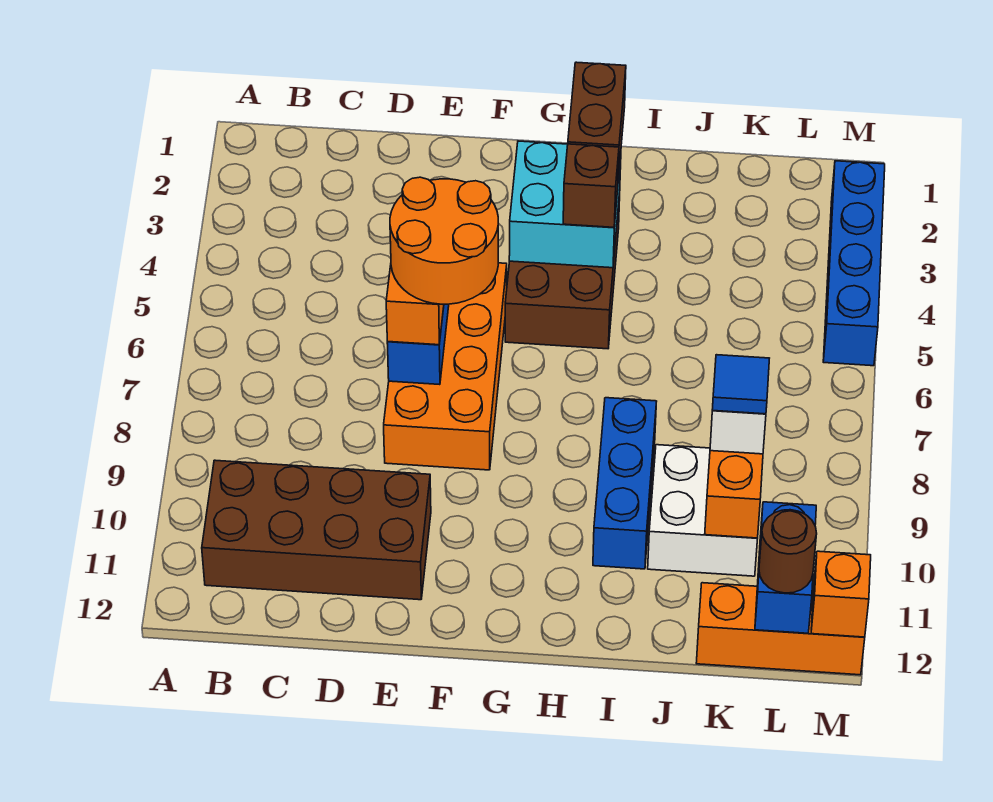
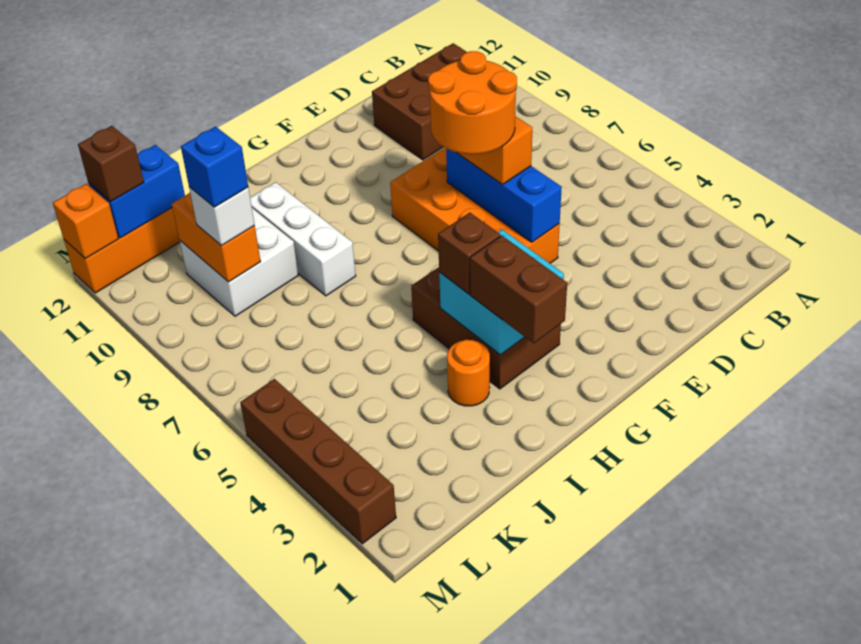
brown 2x4 brick [202,460,431,600] -> brown 2x3 brick [372,43,467,160]
none -> orange 1x1 round brick [447,340,490,406]
blue 1x3 brick [593,398,657,569] -> white 1x3 brick [250,182,356,296]
blue 1x1 tile [712,355,769,414] -> blue 1x1 brick [181,127,248,207]
blue 1x2 brick [755,502,816,633] -> blue 1x2 brick turned to [88,145,185,238]
brown 1x1 round brick [759,510,817,593] -> brown 1x1 brick [78,126,144,202]
blue 1x4 brick [823,161,885,366] -> brown 1x4 brick [240,379,396,544]

